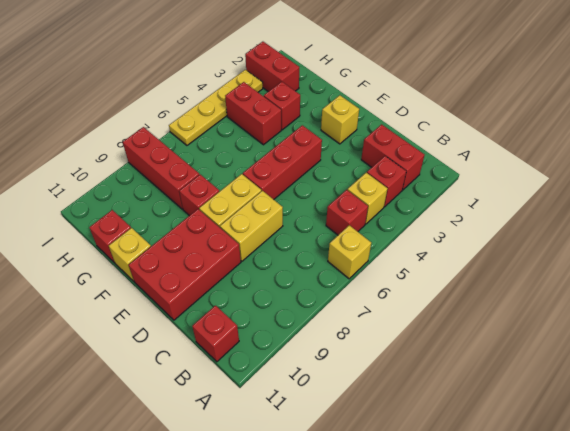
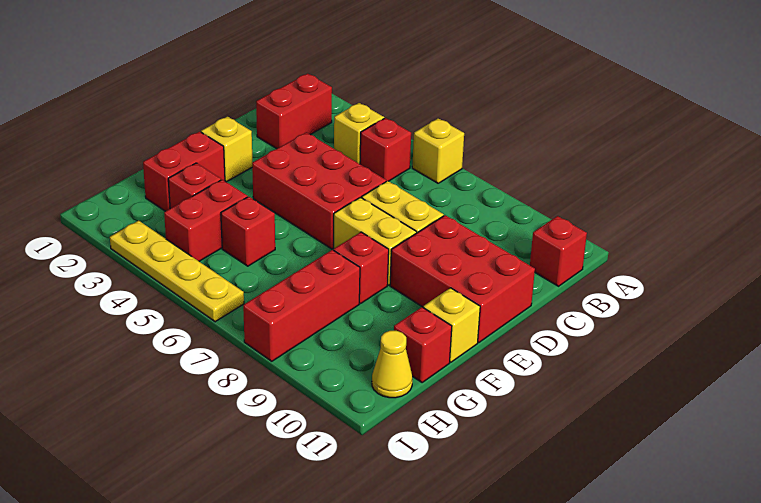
red 1x1 brick [367,156,406,207] -> red 1x1 brick moved to [221,197,275,266]
red 1x3 brick [243,125,322,199] -> red 2x3 brick [252,132,386,249]
red 1x2 brick [245,42,299,92] -> red 1x2 brick moved to [143,132,225,211]
none -> yellow 1x1 cone [372,331,412,398]

